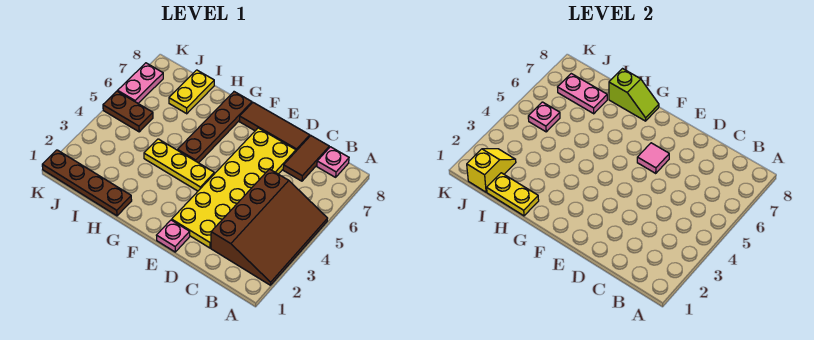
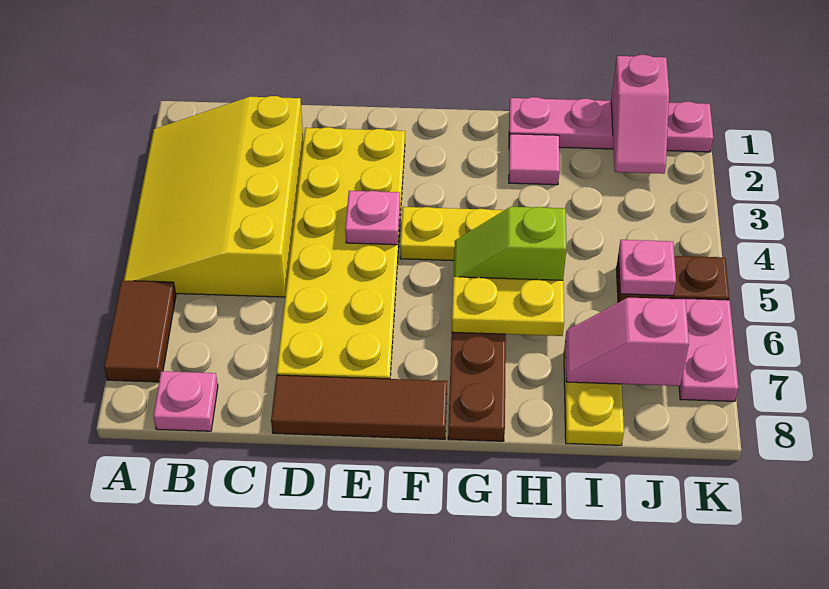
brown 3x4 slope [211,169,327,285] -> yellow 3x4 slope [124,96,304,297]
brown 1x2 tile [283,136,329,181] -> brown 1x2 tile moved to [104,280,176,382]
pink 1x1 plate [156,220,190,252] -> pink 1x1 plate moved to [345,191,400,245]
pink 1x1 tile [637,143,669,173] -> pink 1x1 tile moved to [509,134,560,185]
lime 1x2 slope [609,69,659,121] -> lime 1x2 slope moved to [454,207,567,280]
brown 1x4 plate [42,150,132,216] -> pink 1x4 plate [509,97,713,152]
yellow 1x2 plate [487,173,539,216] -> yellow 1x2 plate moved to [452,277,564,336]
pink 1x2 plate [558,74,607,114] -> pink 1x2 slope [565,298,689,386]
yellow 1x2 slope [467,149,516,192] -> pink 1x2 slope [611,55,669,174]

